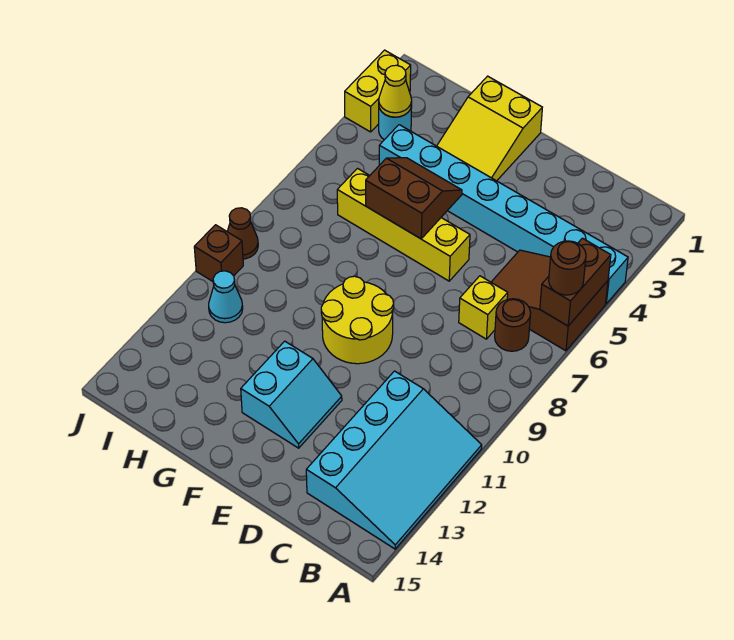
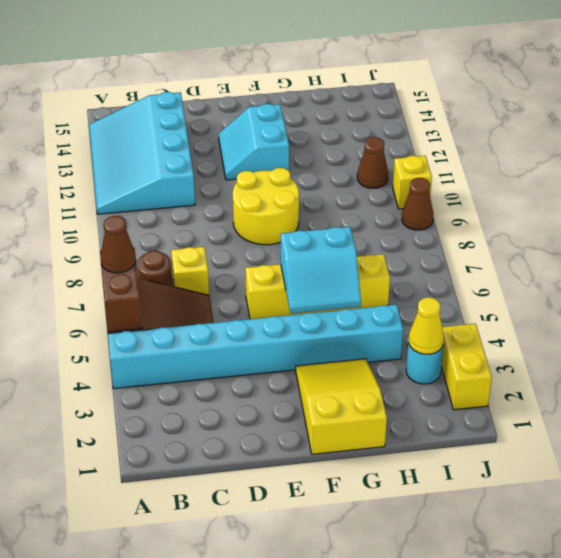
brown 1x1 round brick [549,241,586,295] -> brown 1x1 cone [100,216,136,273]
brown 2x2 slope [366,158,462,239] -> cyan 2x2 slope [281,227,361,314]
cyan 1x1 cone [209,271,243,323] -> brown 1x1 cone [357,137,388,188]
brown 1x1 brick [194,225,243,281] -> yellow 1x1 brick [393,156,432,209]

